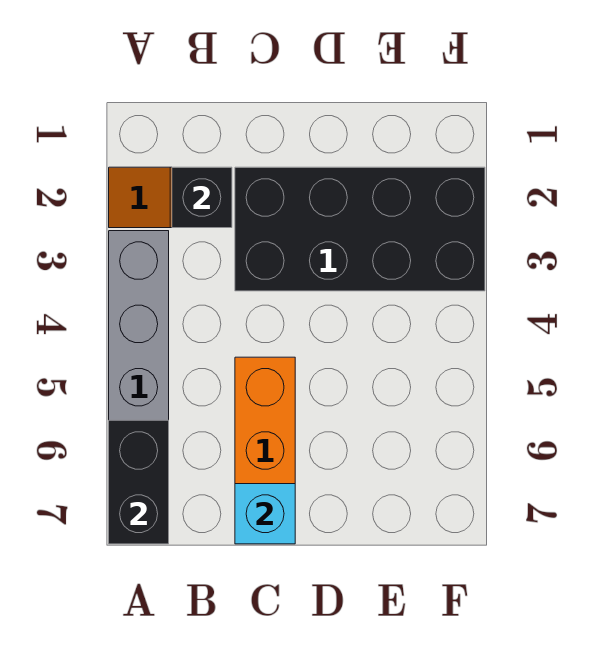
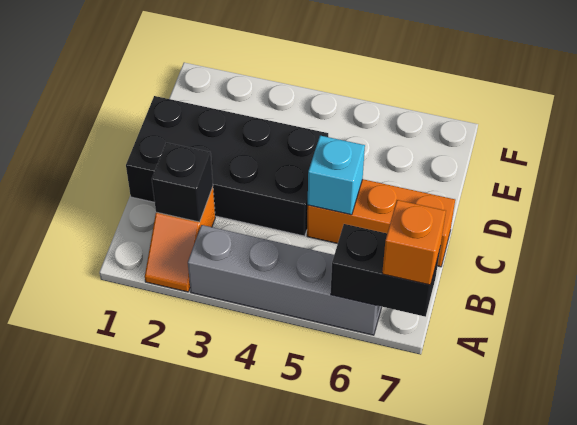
none -> orange 1x1 brick [382,200,446,285]
black 2x4 brick [235,167,485,291] -> black 2x4 brick turned to [126,96,328,236]
cyan 1x1 brick [235,484,295,544] -> cyan 1x1 brick moved to [308,136,365,215]

